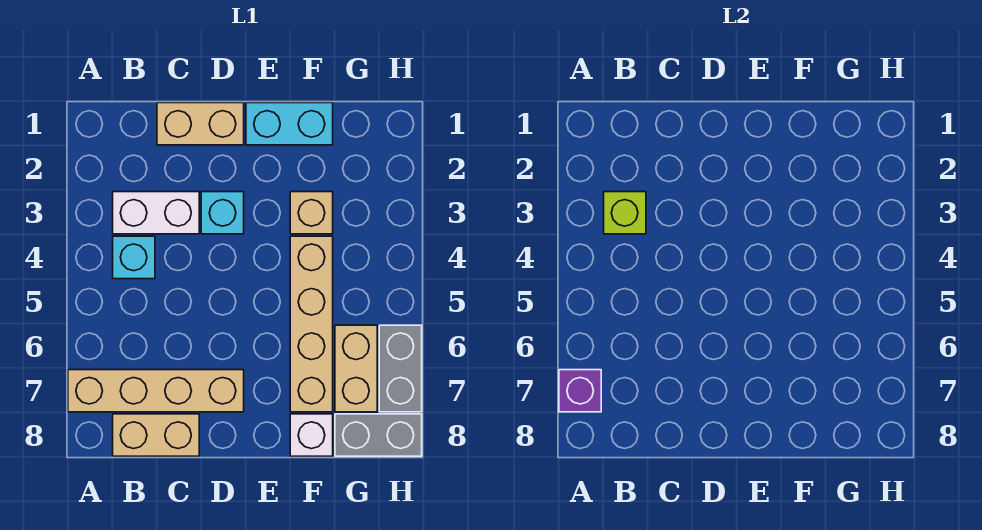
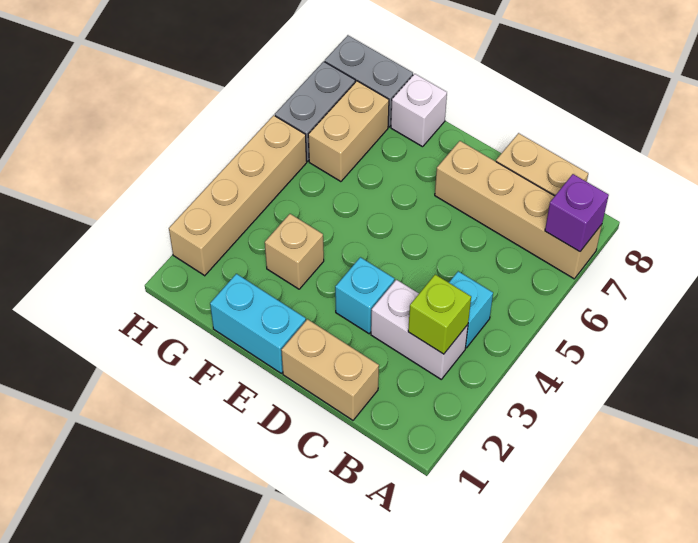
tan 1x4 brick [290,236,333,412] -> tan 1x4 brick moved to [169,115,307,276]

